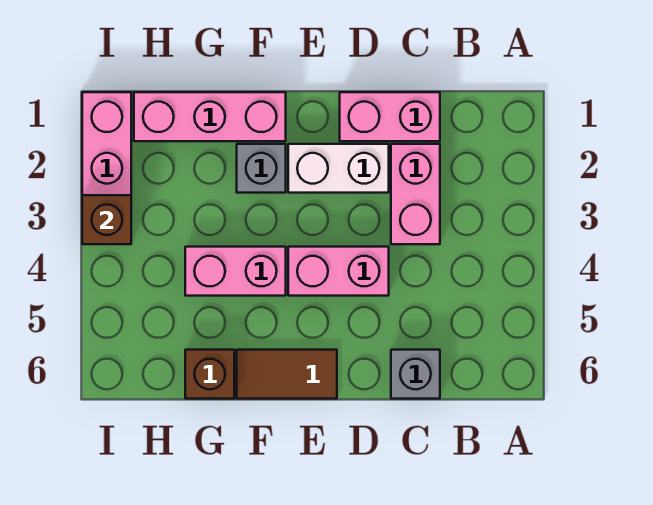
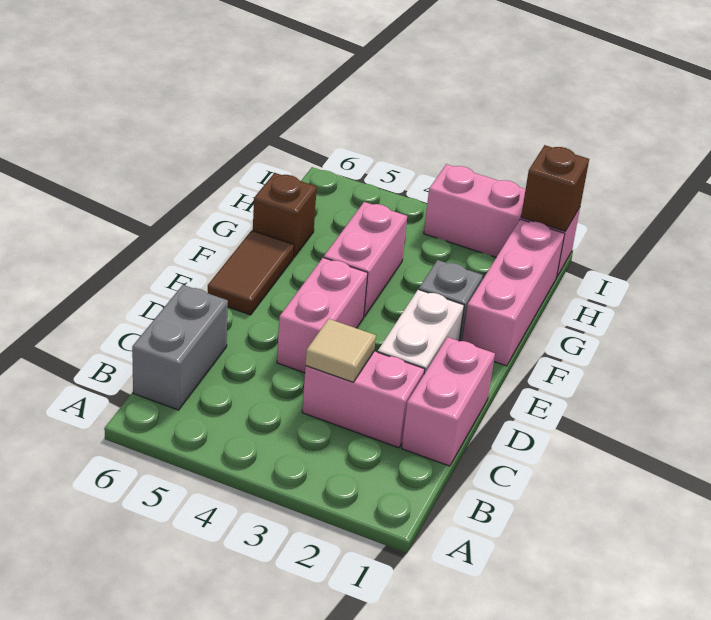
none -> tan 1x1 tile [305,319,376,382]
grey 1x1 brick [391,350,440,399] -> grey 1x2 brick [132,285,228,410]
brown 1x1 brick [82,195,131,244] -> brown 1x1 brick moved to [521,145,589,231]

